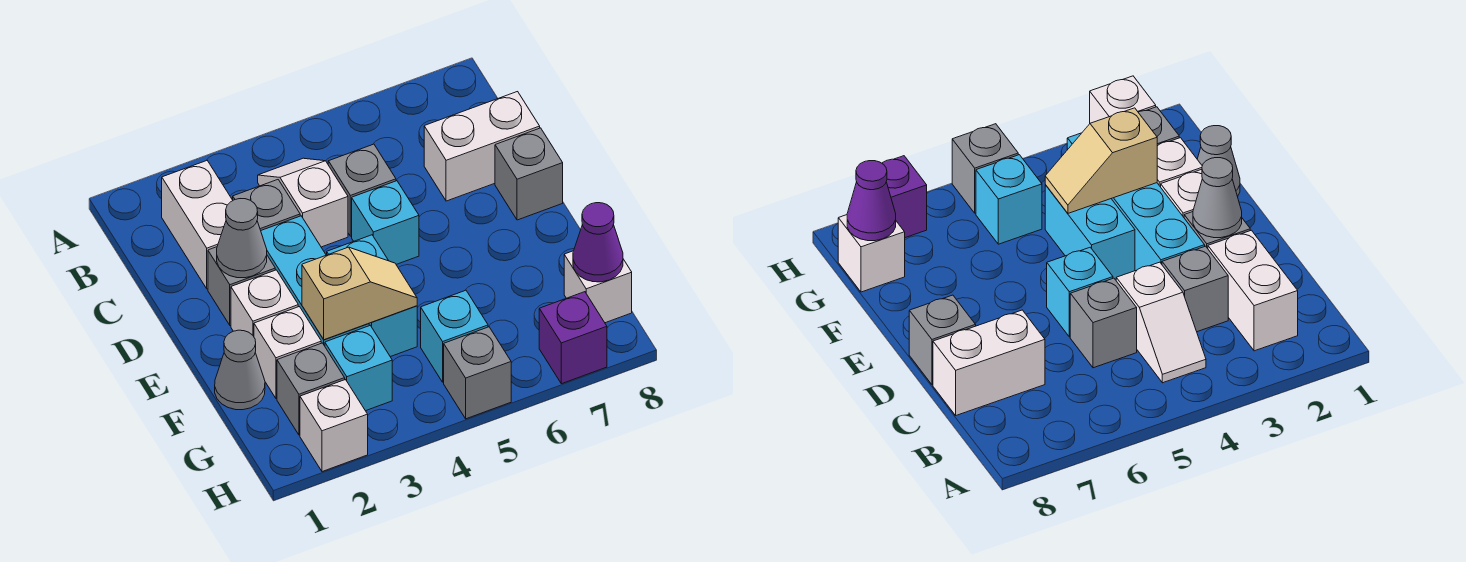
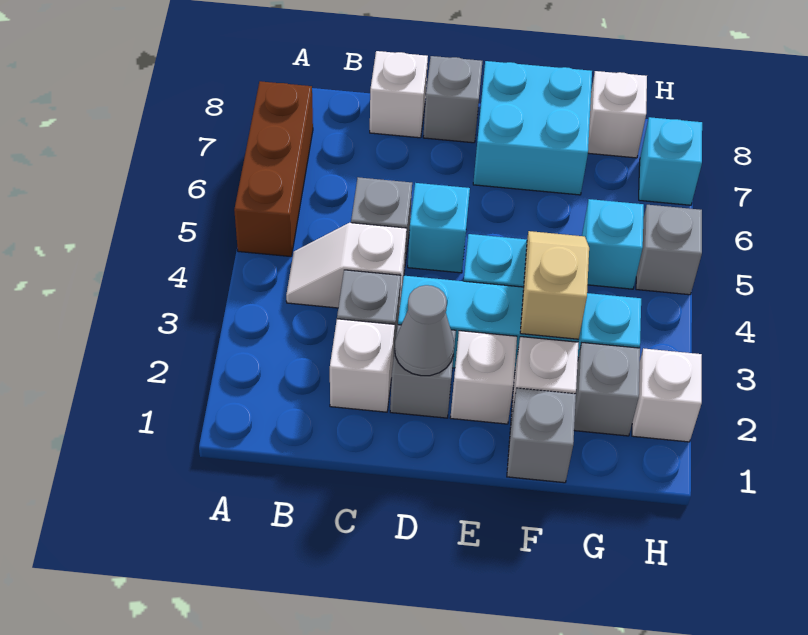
none -> brown 1x3 brick [234,81,313,257]
white 1x2 brick [162,160,233,289] -> white 1x1 brick [330,319,395,412]
white 1x2 brick [424,92,540,201] -> white 1x1 brick [370,51,428,138]
none -> cyan 2x2 brick [473,61,592,195]
grey 1x1 cone [215,330,265,410] -> grey 1x1 brick [507,388,576,483]
purple 1x1 cone [573,203,623,282] -> none
purple 1x1 brick [539,292,607,384] -> cyan 1x1 brick [639,117,702,205]

